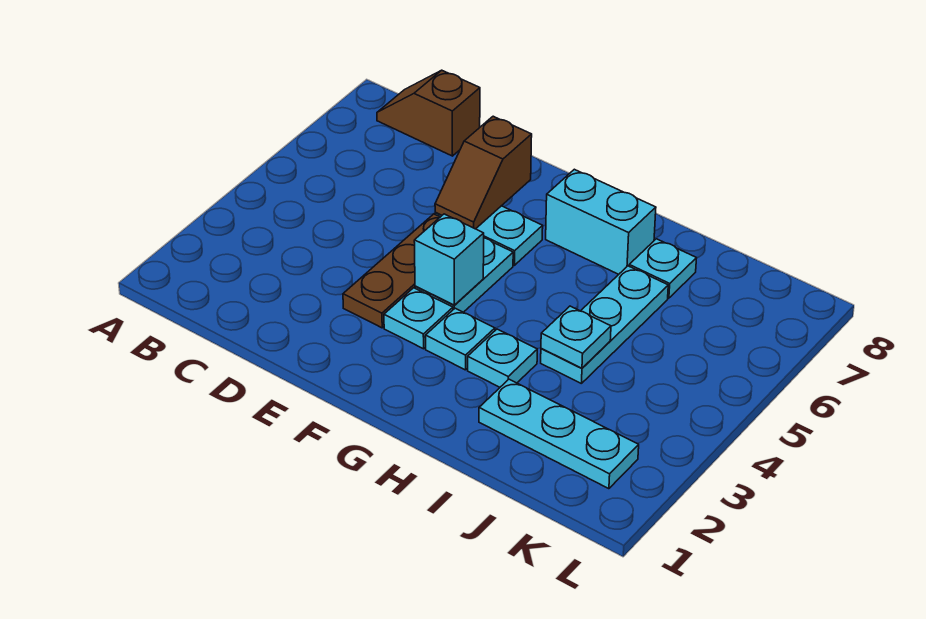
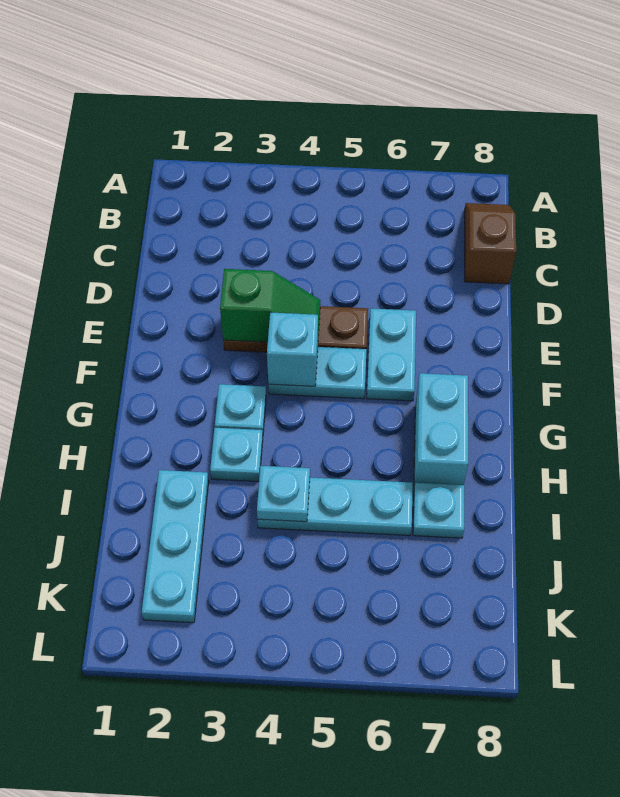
none -> green 1x2 slope [220,269,320,342]
brown 1x2 slope [435,116,532,229] -> none
cyan 1x1 plate [384,288,453,349] -> none

